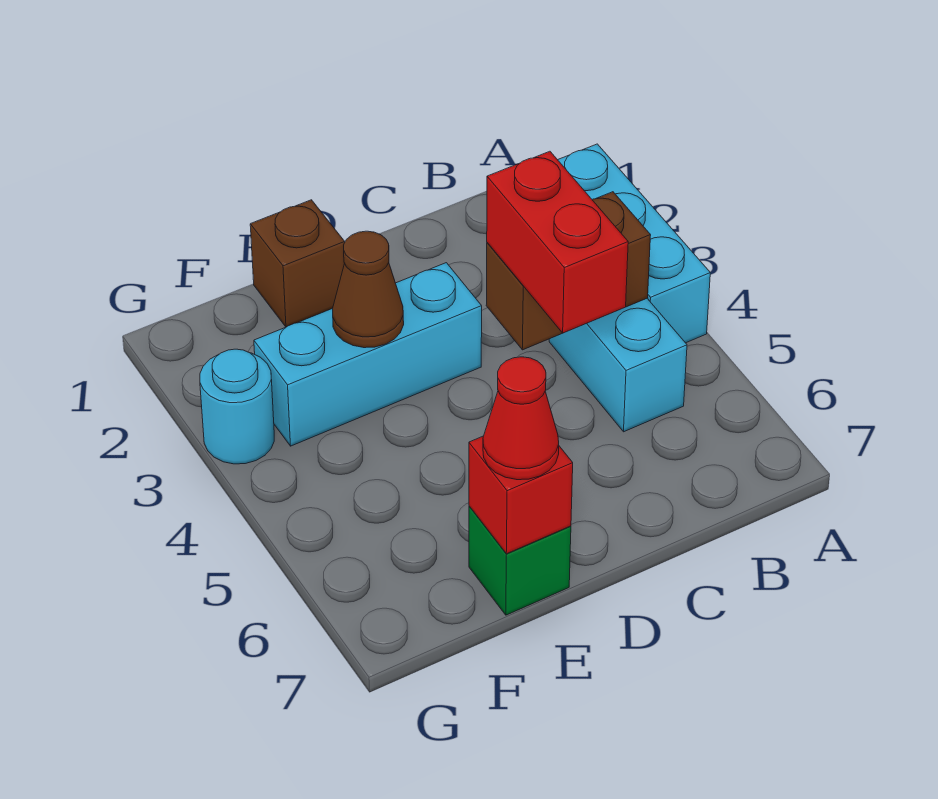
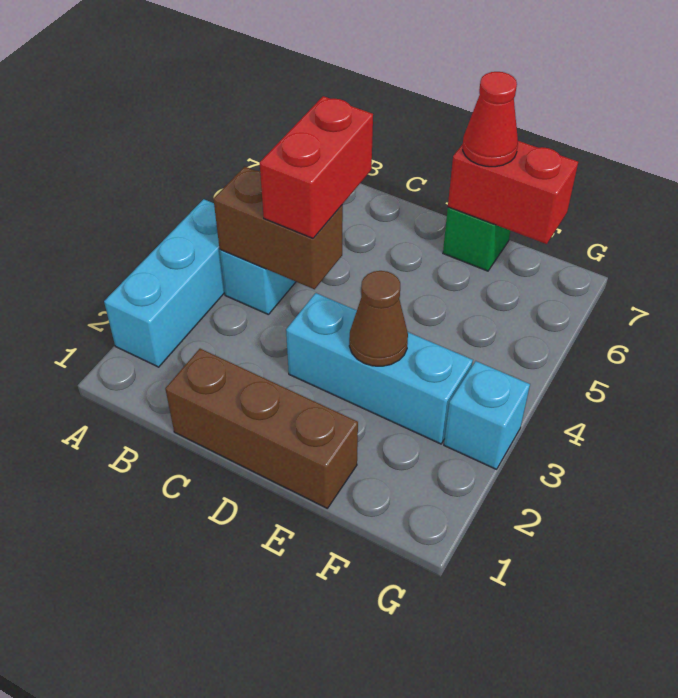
brown 1x1 brick [250,200,345,327] -> brown 1x3 brick [165,349,358,508]
red 1x1 brick [469,436,573,554] -> red 1x2 brick [448,141,578,244]
cyan 1x1 round brick [200,349,274,464] -> cyan 1x1 brick [444,361,530,469]

